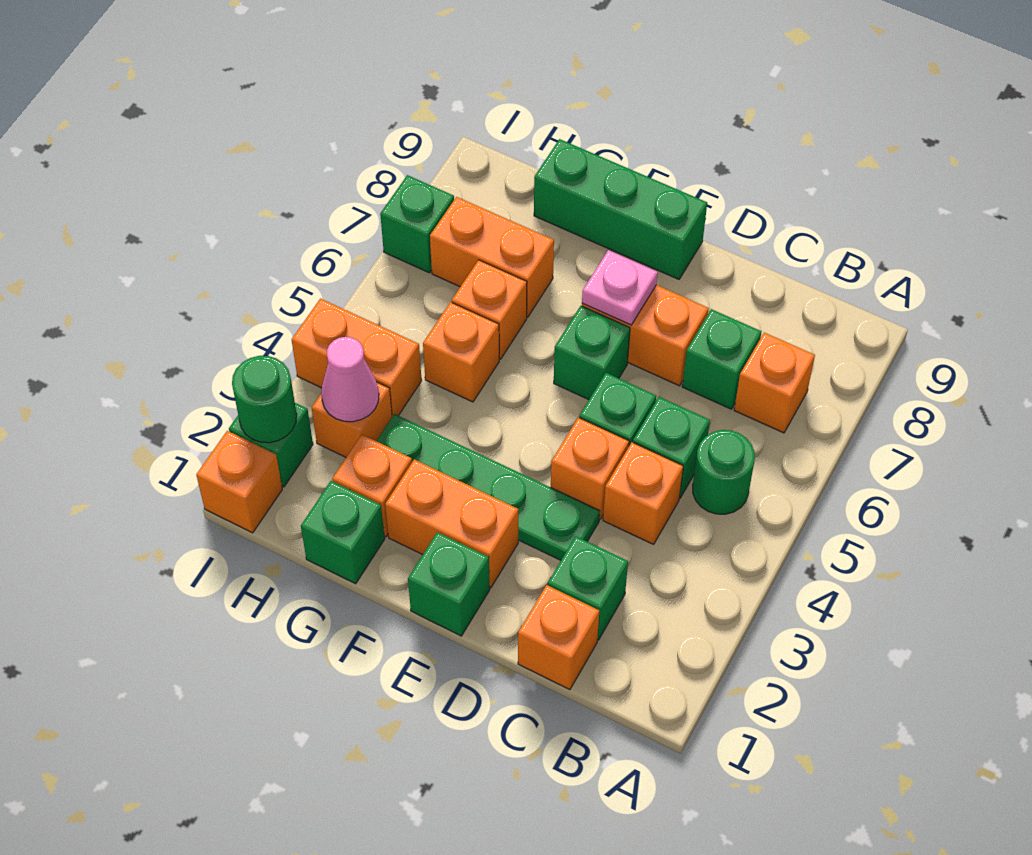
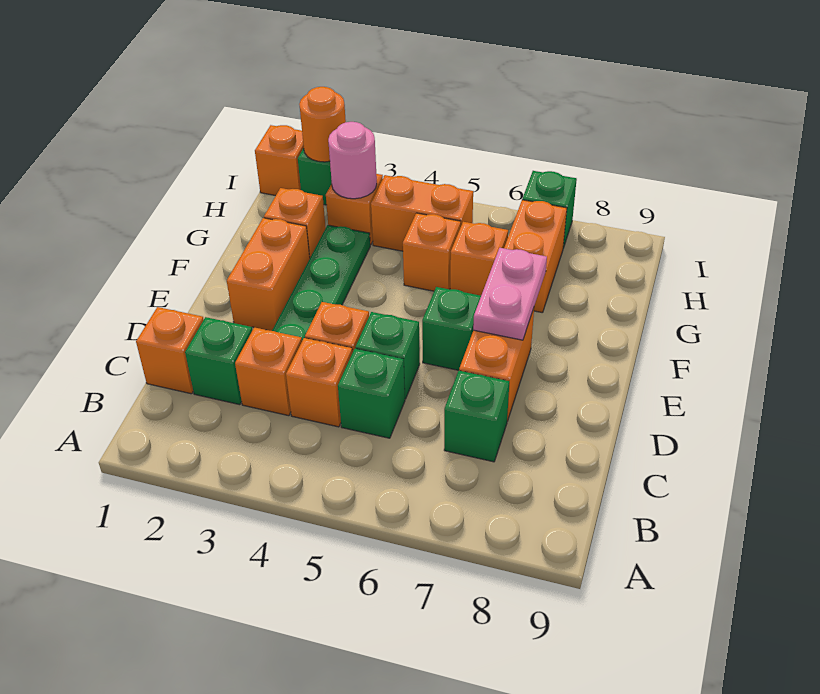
green 1x1 round brick [693,430,755,514] -> none
orange 1x1 brick [734,333,815,433] -> orange 1x1 brick moved to [235,327,302,416]
green 1x1 brick [408,532,490,636] -> none
pink 1x1 plate [582,250,658,325] -> pink 1x2 plate [473,248,547,340]
green 1x3 brick [534,139,707,279] -> none
green 1x1 brick [301,481,385,584] -> none
pink 1x1 cone [321,337,379,422] -> pink 1x1 round brick [328,122,377,199]
orange 1x2 brick [292,299,422,416] -> orange 1x2 brick turned to [371,175,473,251]
green 1x1 round brick [232,356,297,443] -> orange 1x1 round brick [299,87,346,162]

